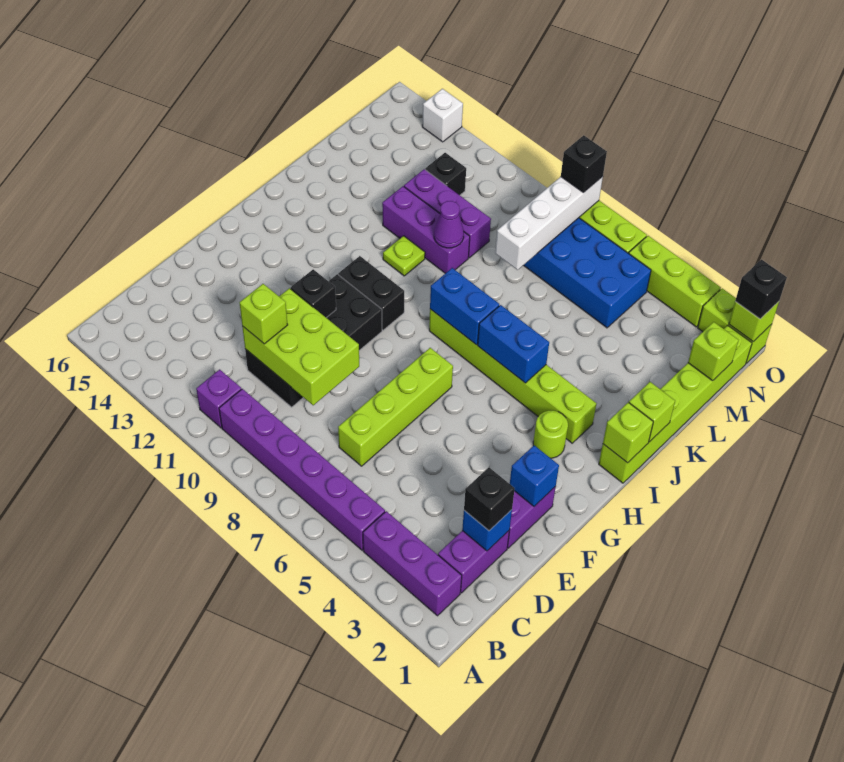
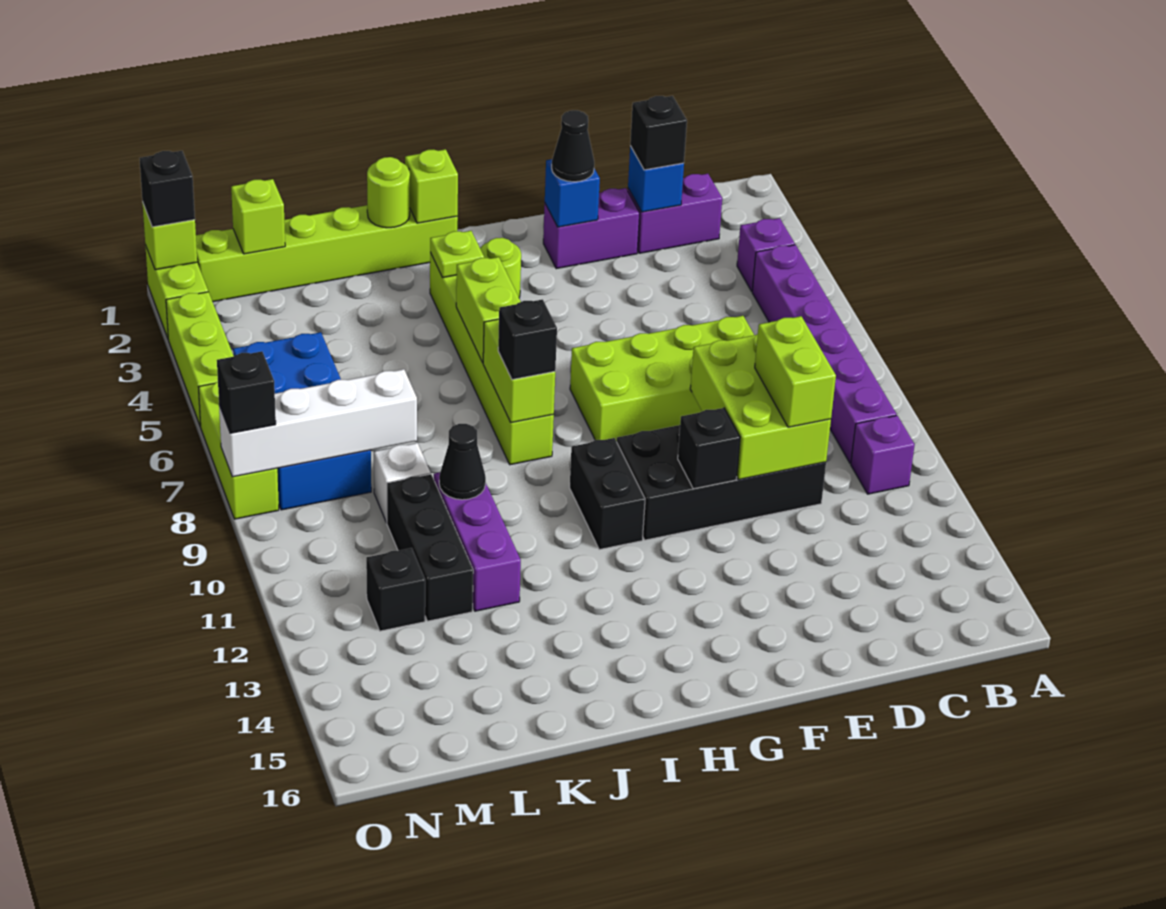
purple 1x3 brick [363,511,462,616] -> purple 1x1 brick [737,218,795,291]
lime 1x4 brick [338,348,453,466] -> lime 2x4 brick [570,316,754,441]
lime 1x1 brick [240,284,288,344] -> lime 1x2 brick [755,316,836,427]
none -> black 1x1 cone [552,110,594,182]
blue 1x2 brick [478,305,549,383] -> lime 1x2 brick [456,257,521,363]
blue 1x2 brick [430,268,499,345] -> lime 1x2 brick [483,319,555,423]
none -> black 1x1 brick [498,299,557,380]
lime 1x1 brick [629,382,675,442] -> lime 1x1 round brick [367,157,410,228]
lime 1x1 plate [383,236,425,276] -> lime 1x1 plate moved to [430,231,484,278]
purple 1x1 cone [434,201,464,248] -> black 1x1 cone [439,424,486,500]
purple 1x3 brick [404,169,491,258] -> black 1x3 brick [387,474,473,621]
white 1x1 brick [422,89,463,142] -> white 1x1 brick moved to [374,443,431,523]

